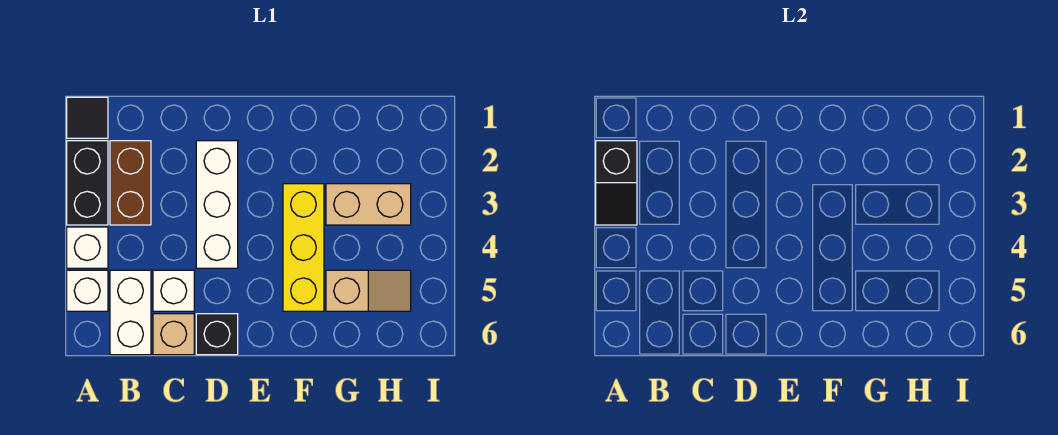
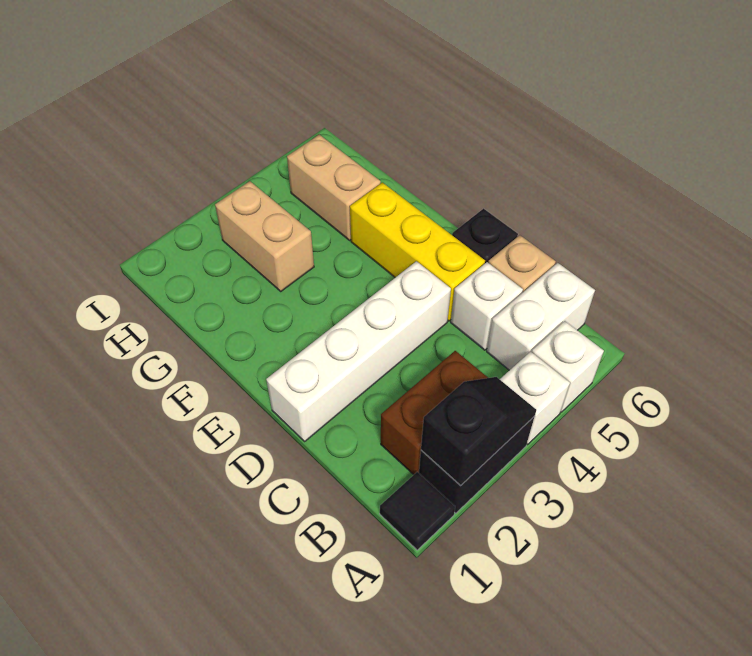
white 1x3 brick [196,141,238,268] -> white 1x4 brick [266,261,451,441]
yellow 1x3 brick [283,184,324,311] -> yellow 1x3 brick turned to [350,182,485,321]
tan 1x2 slope [326,270,411,311] -> tan 1x2 brick [287,135,381,240]

